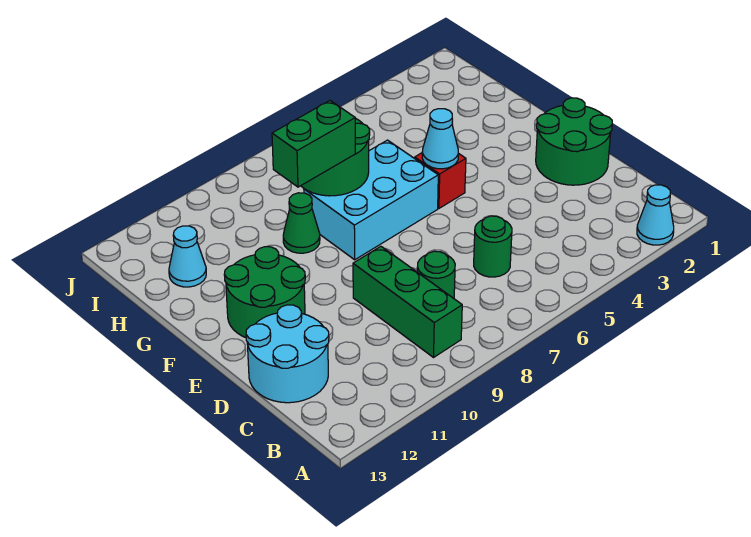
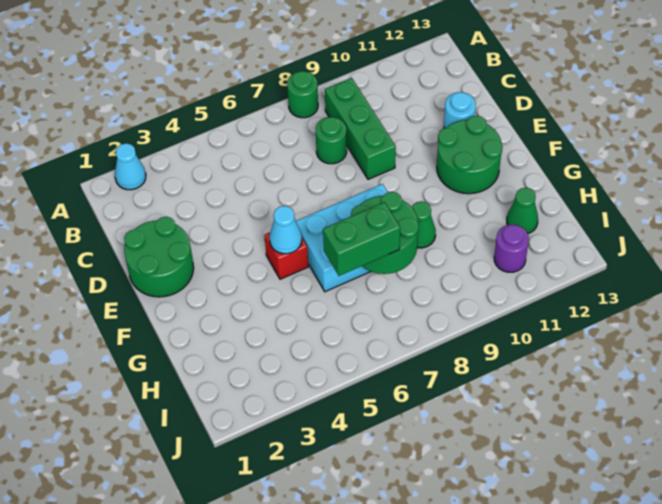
green 1x1 round brick [474,216,512,277] -> green 1x1 round brick moved to [287,71,318,118]
cyan 2x2 round brick [246,305,329,403] -> cyan 1x1 round brick [444,92,476,128]
green 1x2 brick [272,101,356,187] -> green 1x2 brick moved to [323,202,400,276]
cyan 1x1 cone [169,226,206,287] -> green 1x1 cone [507,188,538,234]
none -> purple 1x1 round brick [494,225,529,272]

